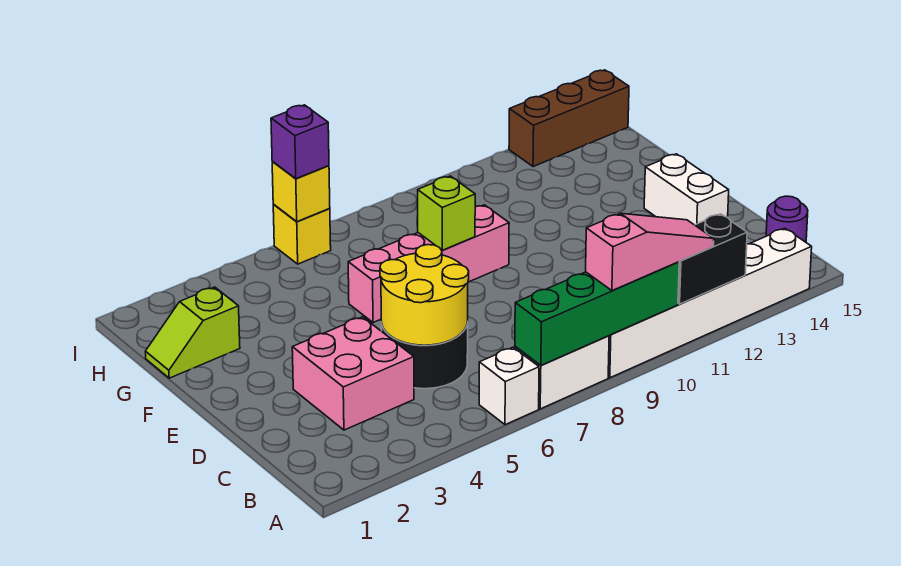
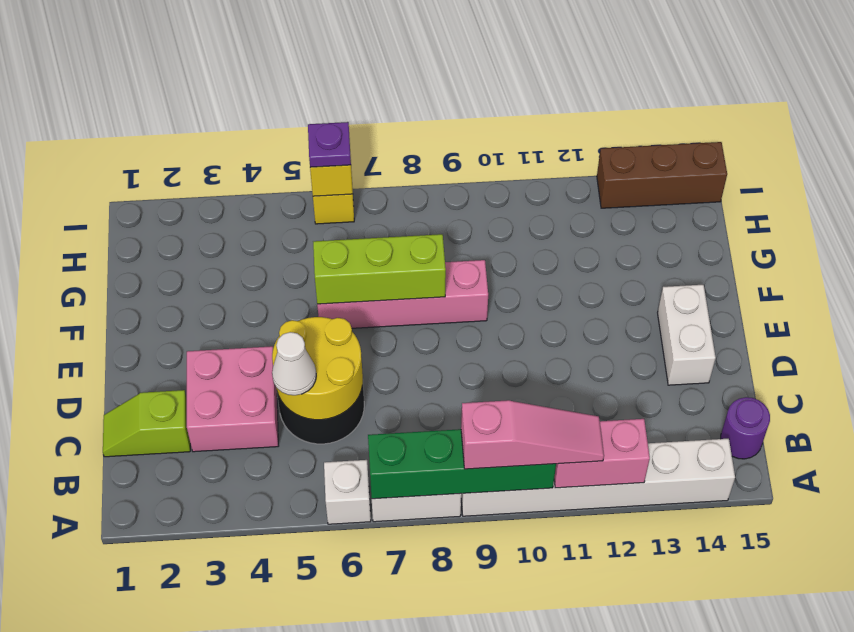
black 1x2 brick [678,214,747,304] -> pink 1x2 brick [554,419,650,488]
none -> white 1x1 cone [272,332,316,395]
lime 1x1 brick [418,176,476,250] -> lime 1x3 brick [313,234,446,304]
lime 1x2 slope [145,287,240,378] -> lime 1x2 slope moved to [103,390,190,457]
purple 1x1 brick [271,105,329,179] -> purple 1x1 plate [308,122,351,167]

